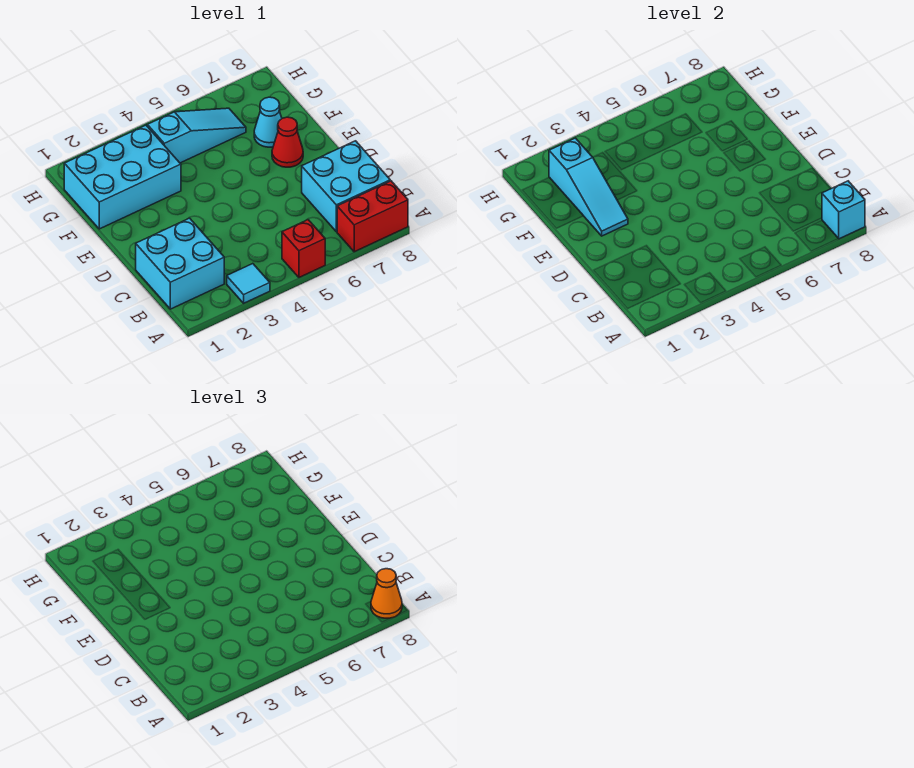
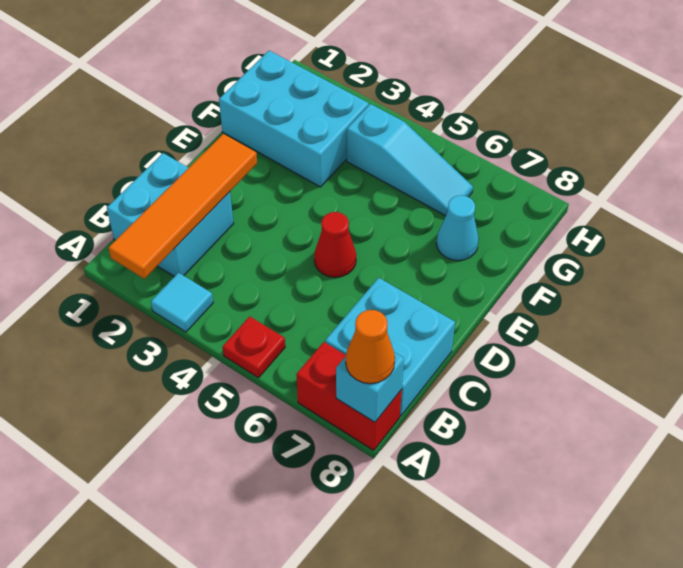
none -> orange 1x4 tile [109,134,257,279]
red 1x1 brick [282,220,325,277] -> red 1x1 plate [223,316,285,378]
cyan 1x3 slope [549,138,628,236] -> none
red 1x1 cone [272,117,303,167] -> red 1x1 cone moved to [314,212,356,277]

